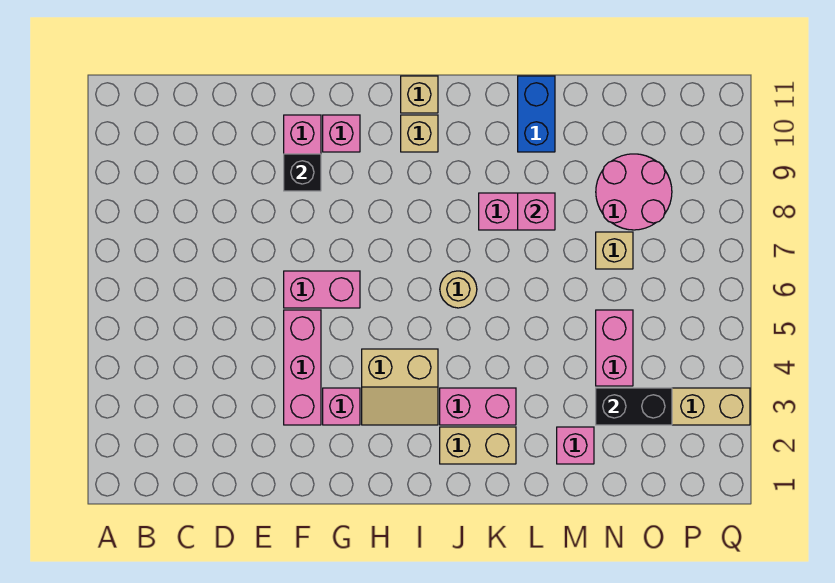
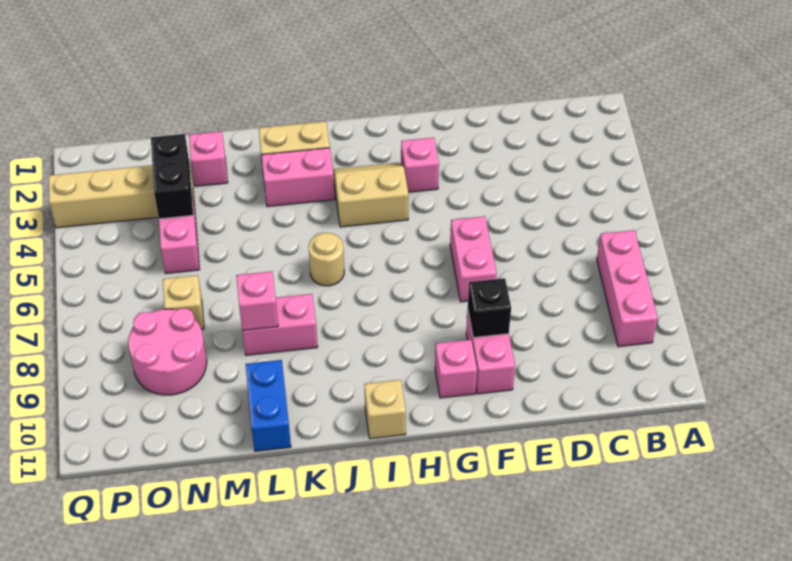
pink 1x3 brick [284,310,321,425] -> pink 1x3 brick moved to [597,230,658,347]
pink 1x2 brick [284,271,360,308] -> pink 1x2 brick turned to [450,216,497,302]
tan 1x1 brick [401,115,438,152] -> none
black 1x2 brick [596,388,672,425] -> black 1x2 brick turned to [151,134,193,219]

